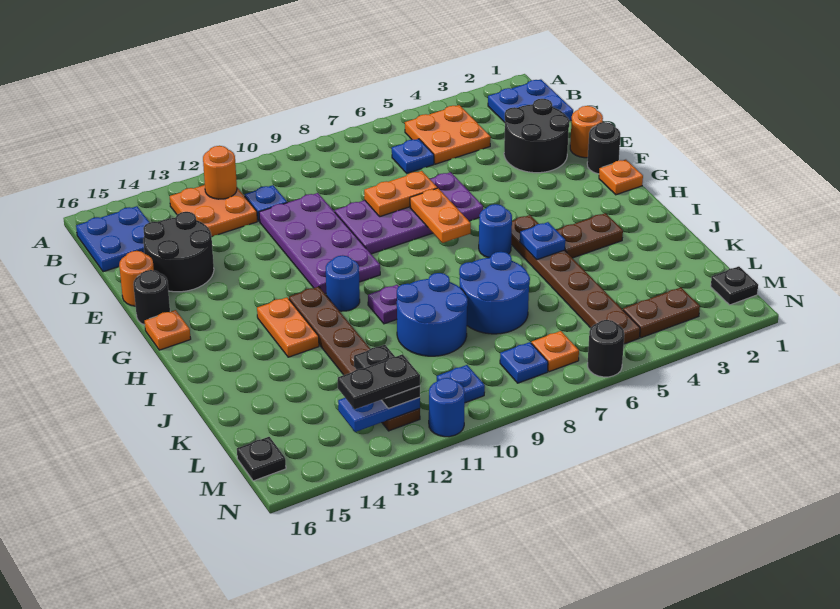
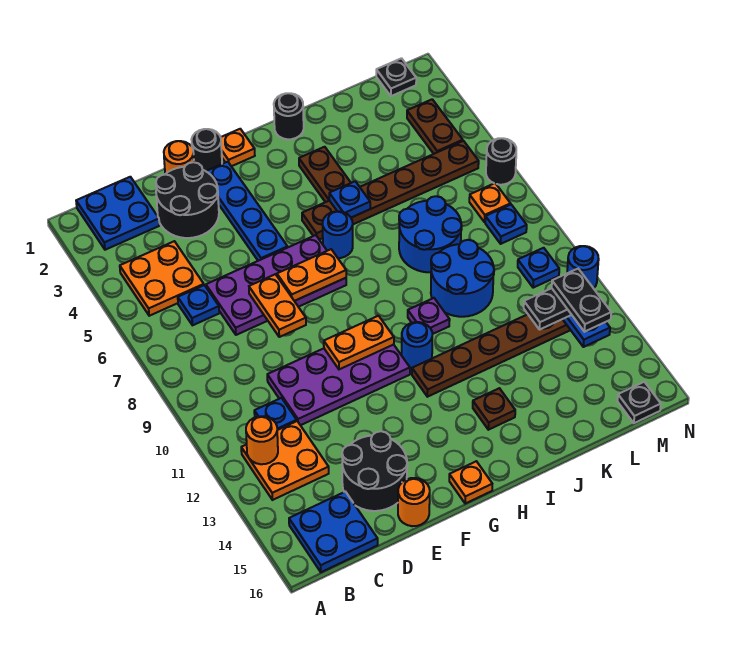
purple 2x4 plate [335,172,483,254] -> purple 2x4 plate turned to [206,235,346,335]
none -> blue 1x4 plate [206,162,288,261]
black 1x1 round brick [133,270,170,325] -> black 1x1 round brick moved to [274,93,304,139]
orange 1x2 plate [257,297,319,357] -> orange 1x2 plate moved to [324,316,394,369]
none -> brown 1x1 plate [473,388,515,430]

